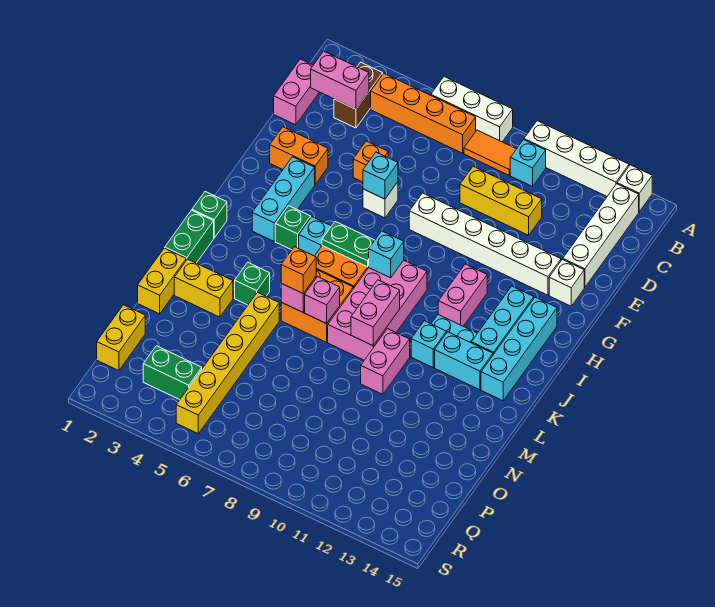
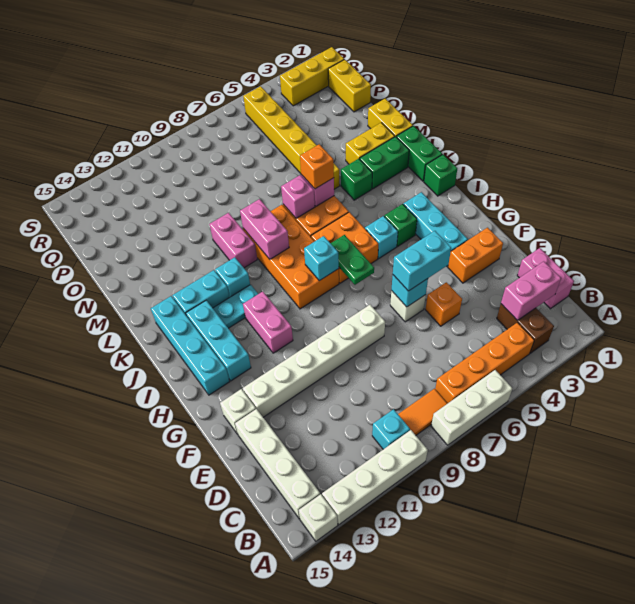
yellow 1x3 brick [460,167,542,235] -> yellow 1x3 brick moved to [280,47,344,106]
none -> cyan 1x2 brick [393,231,451,291]
green 1x2 plate [322,222,375,267] -> green 1x2 plate turned to [331,235,374,285]
pink 2x4 brick [328,260,427,360] -> orange 2x4 brick [243,205,339,309]
green 1x2 brick [143,346,202,400] -> green 1x2 brick moved to [360,137,409,189]

